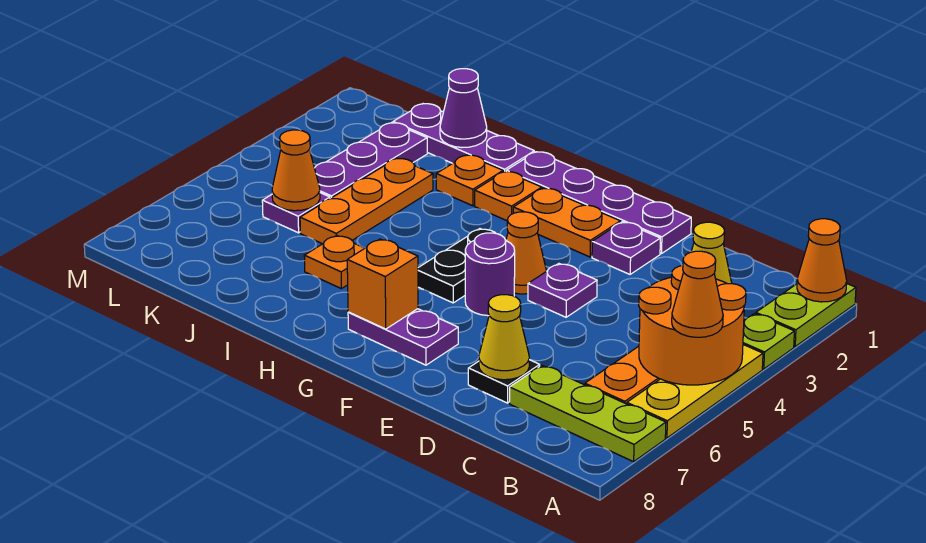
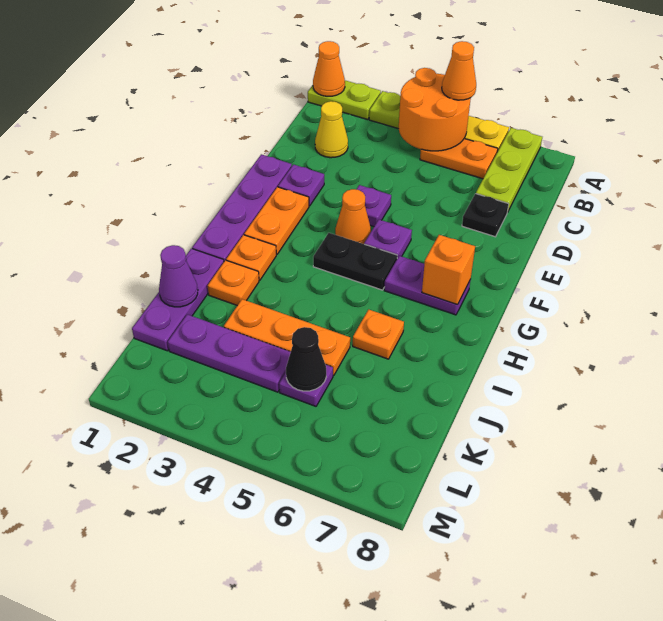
yellow 1x1 cone [479,295,529,380] -> none
purple 1x1 round brick [465,233,515,316] -> purple 1x1 plate [364,220,412,258]
purple 1x2 plate [348,309,458,365] -> purple 1x2 plate turned to [384,256,470,315]
orange 1x1 cone [272,130,320,211] -> black 1x1 cone [286,327,326,391]

